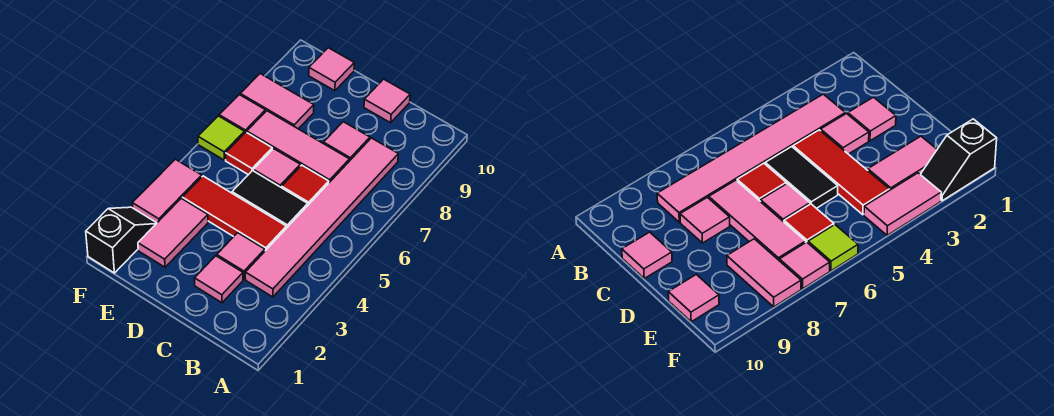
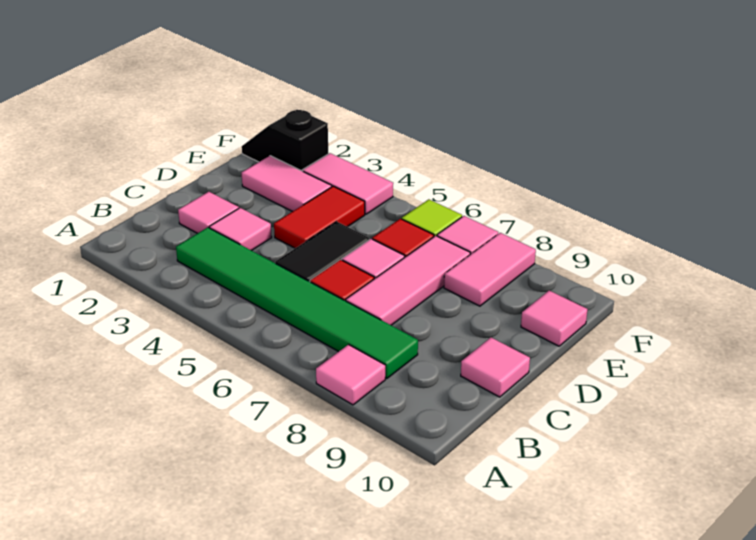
pink 1x6 tile [245,138,398,297] -> green 1x6 tile [176,227,418,379]
red 1x3 tile [182,176,286,251] -> red 1x2 tile [274,186,365,248]
pink 1x1 tile [324,122,370,161] -> pink 1x1 tile moved to [316,345,385,405]
black 1x2 slope [86,207,157,273] -> black 1x2 slope turned to [242,110,328,171]

